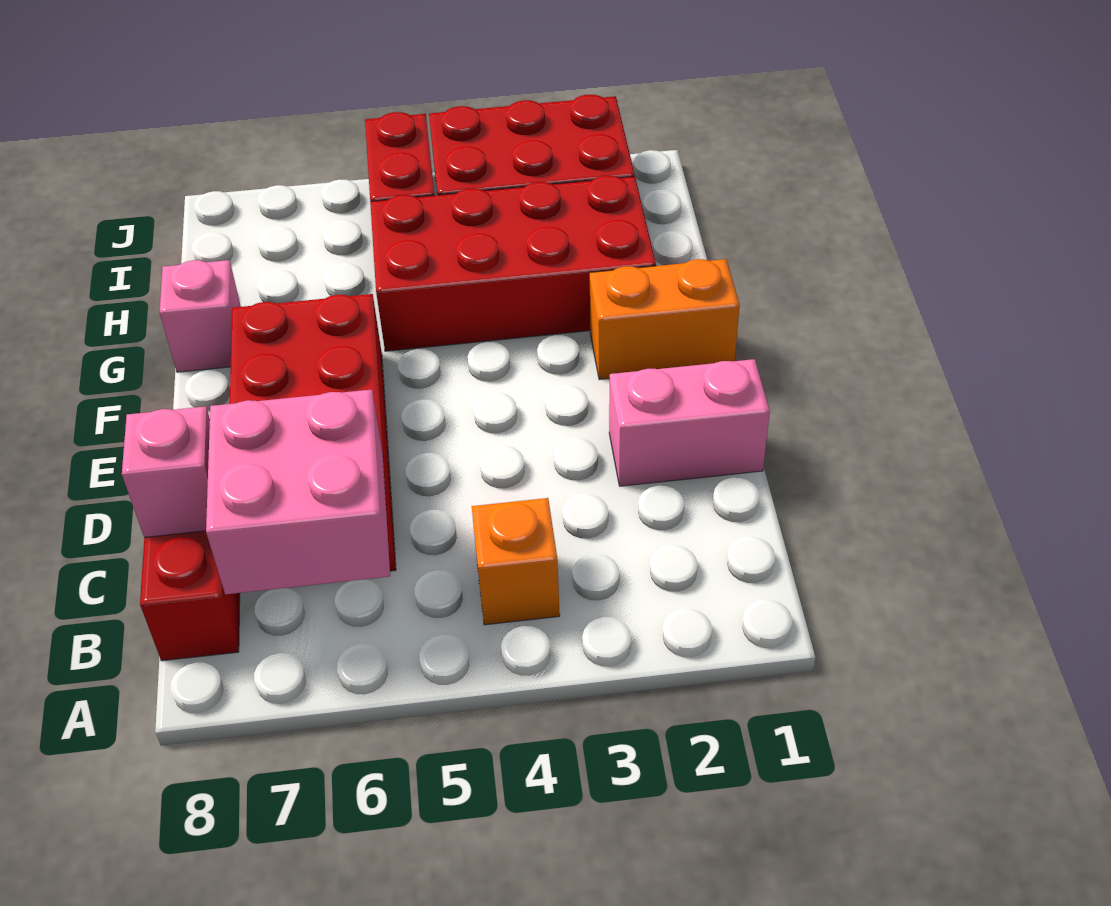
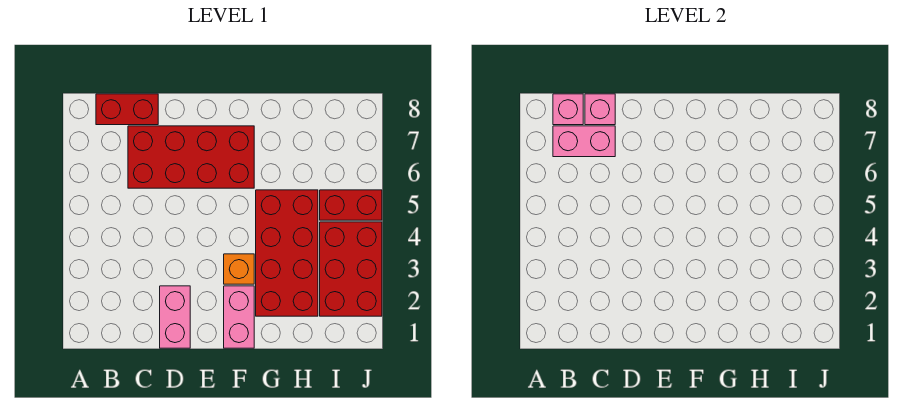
orange 1x1 brick [472,498,560,625] -> orange 1x1 brick moved to [224,254,254,284]
pink 2x2 brick [206,389,390,594] -> pink 1x2 brick [553,126,615,157]
orange 1x2 brick [590,259,740,380] -> pink 1x2 brick [224,286,254,348]
pink 1x1 brick [160,260,241,372] -> pink 1x1 brick moved to [553,94,583,125]

